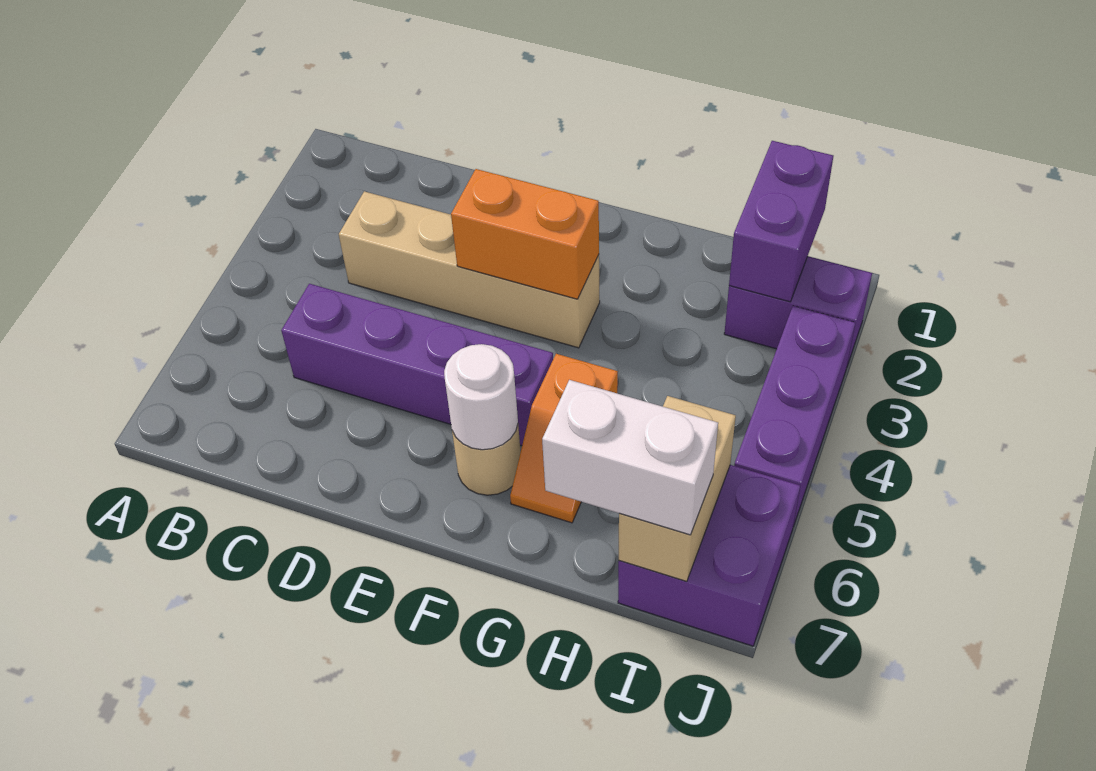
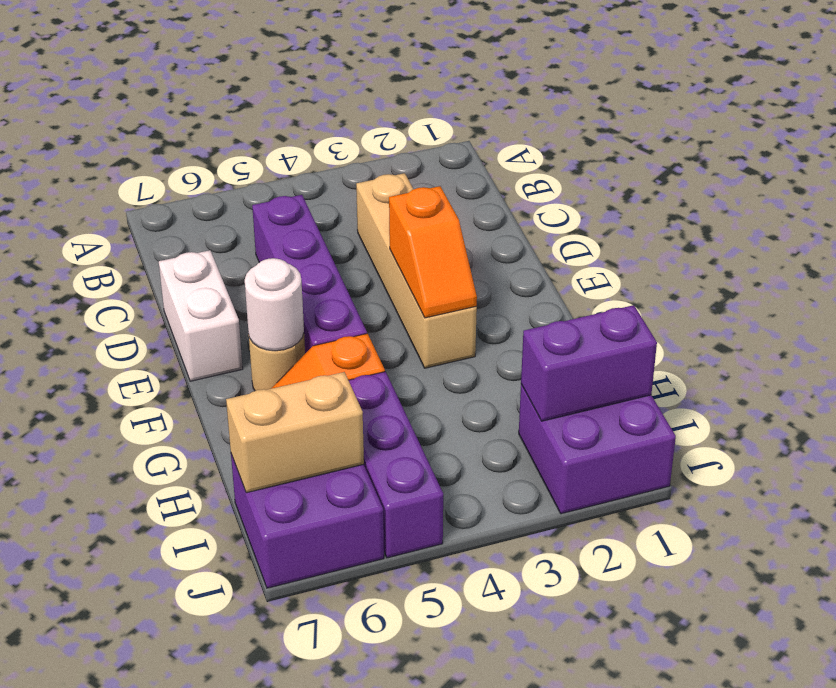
orange 1x2 brick [451,169,599,299] -> orange 1x2 slope [389,186,477,318]
white 1x2 brick [542,380,718,535] -> white 1x2 brick moved to [159,250,243,381]
purple 1x2 brick [724,256,872,366] -> purple 2x2 brick [519,384,676,514]
purple 1x3 brick [734,306,855,527] -> purple 1x3 brick turned to [349,372,443,558]

